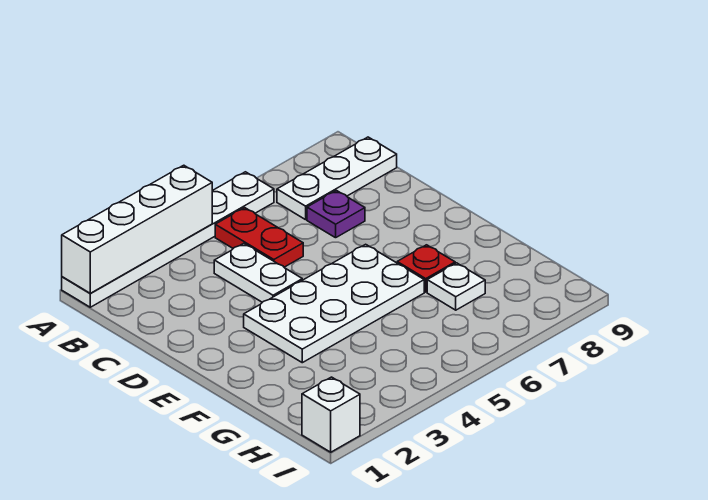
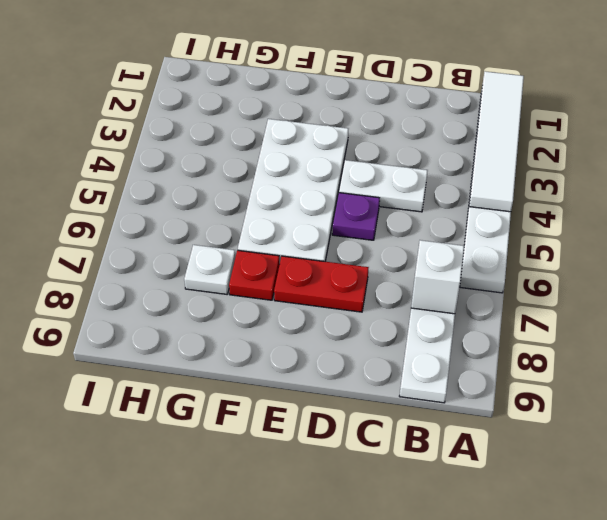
white 1x4 brick [62,165,212,293] -> white 1x4 tile [469,71,524,212]
red 1x2 plate [215,208,303,267] -> red 1x2 plate moved to [274,256,369,312]
purple 1x1 plate [307,190,365,238] -> purple 1x1 plate moved to [332,193,380,240]
white 1x1 brick [302,377,360,452] -> white 1x1 brick moved to [411,240,464,314]

